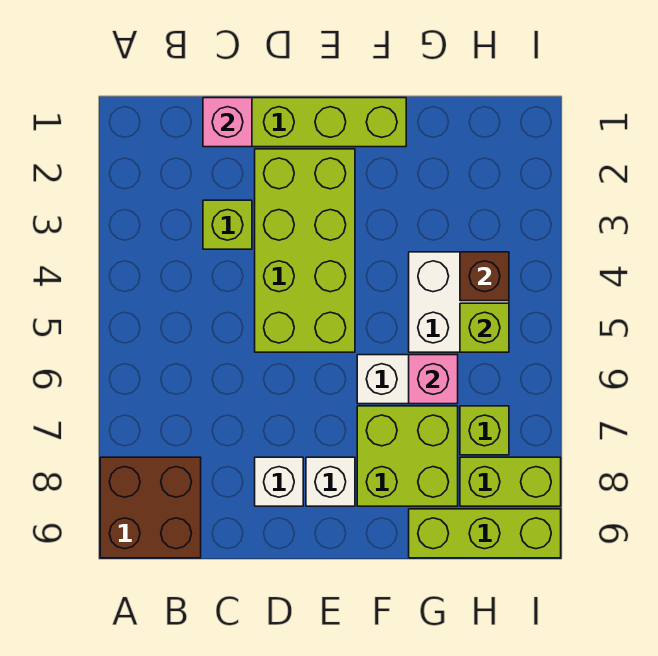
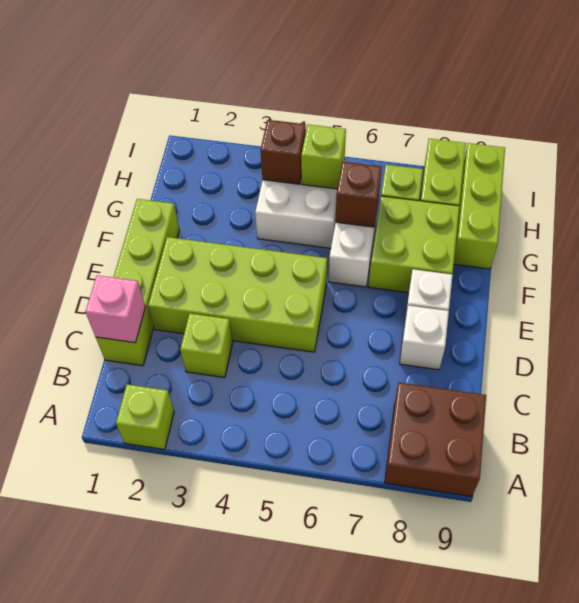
none -> lime 1x1 brick [116,384,174,450]
pink 1x1 brick [409,355,458,404] -> brown 1x1 brick [336,162,382,227]

